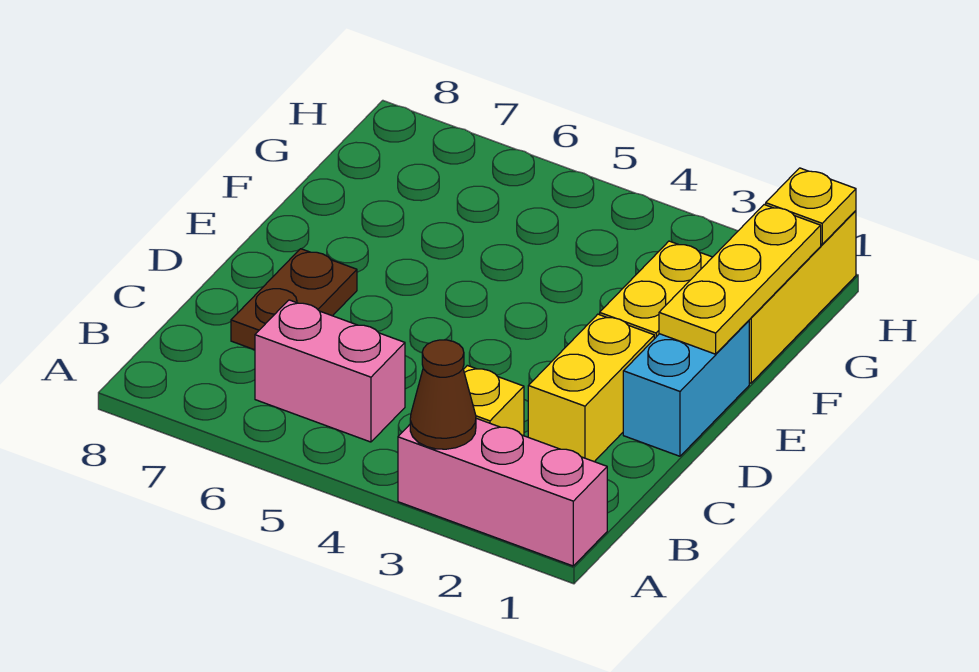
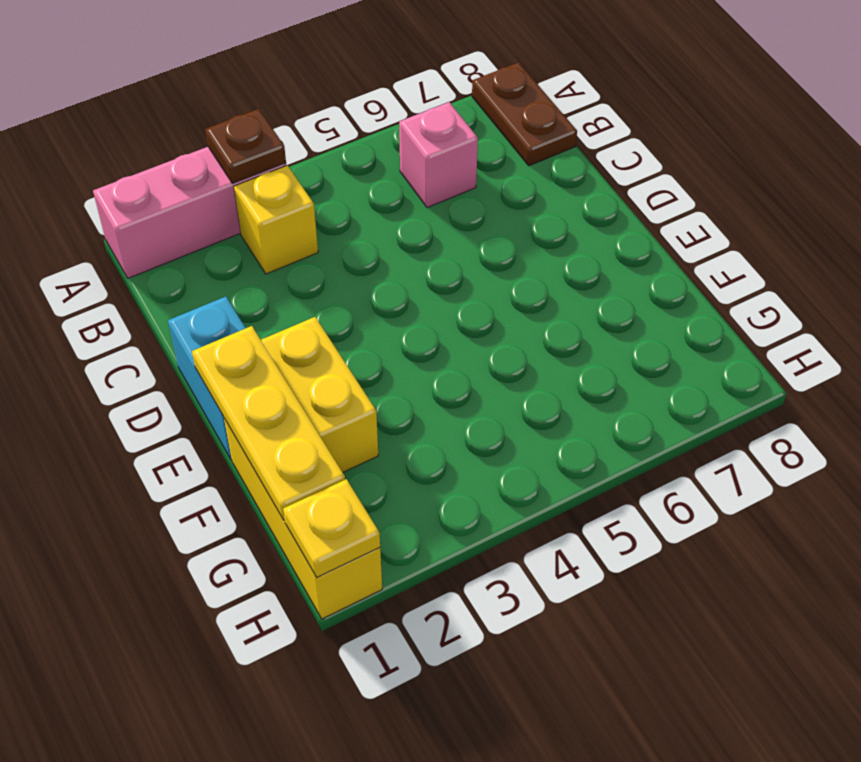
brown 1x1 cone [410,340,476,449] -> brown 1x1 plate [205,109,286,184]
pink 1x2 brick [255,300,405,442] -> pink 1x1 brick [399,102,478,208]
yellow 1x2 brick [528,314,654,462] -> none
brown 1x2 plate [231,249,357,350] -> brown 1x2 plate moved to [472,63,577,166]

